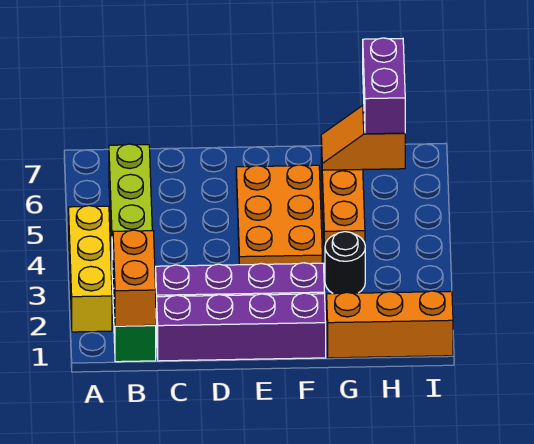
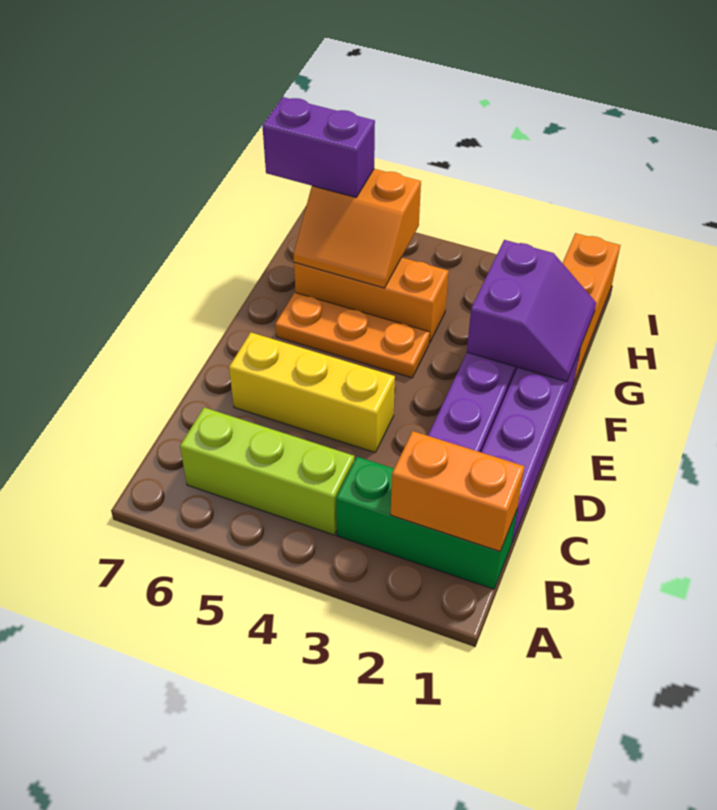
yellow 1x3 brick [69,206,112,332] -> yellow 1x3 brick moved to [229,333,395,452]
orange 2x3 plate [236,165,322,265] -> orange 1x3 plate [275,293,430,378]
none -> purple 2x2 slope [467,240,596,382]
black 1x1 round brick [325,232,365,294] -> none
orange 1x2 slope [321,105,405,170] -> orange 2x2 slope [293,169,421,288]

